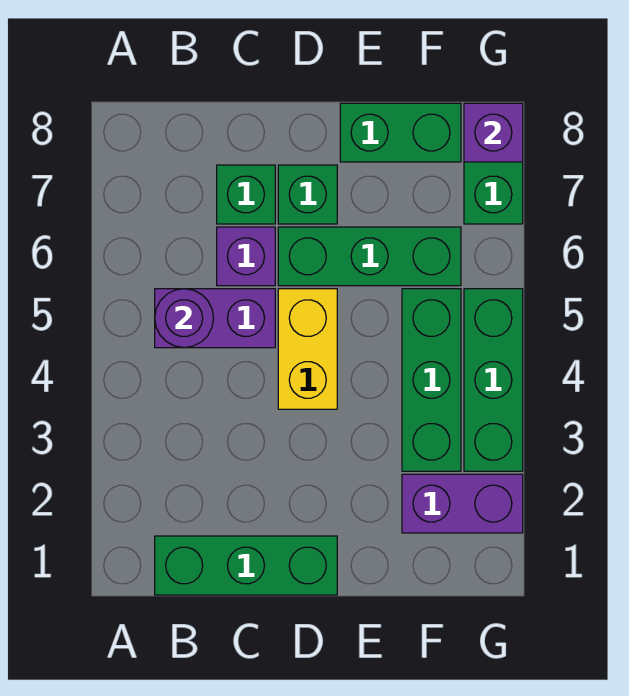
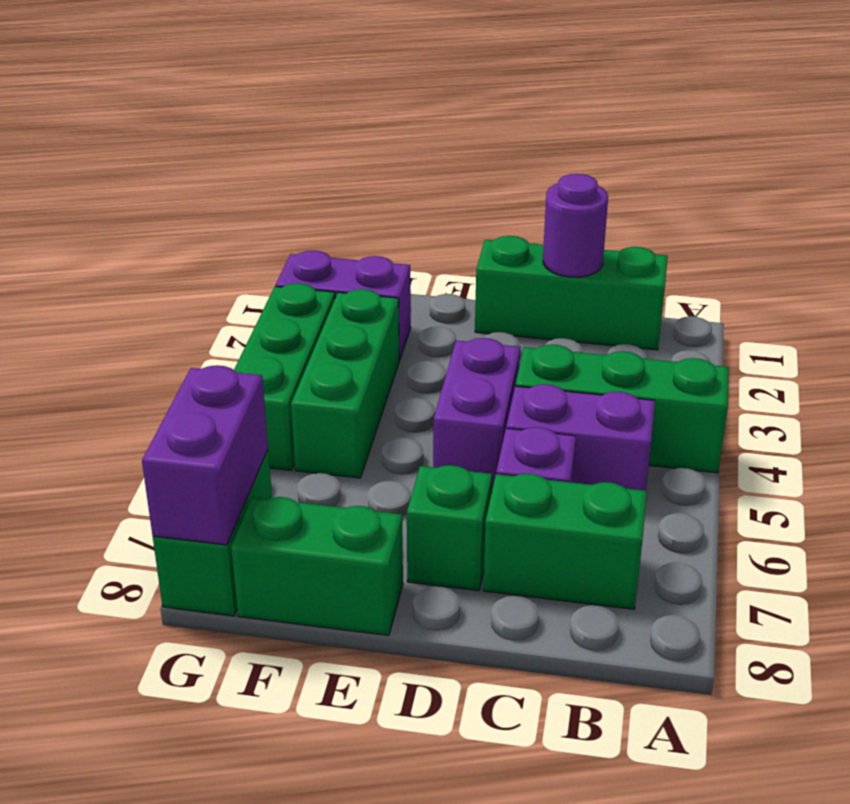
purple 1x1 round brick [155,289,214,348] -> purple 1x1 round brick moved to [543,174,608,277]
green 1x1 brick [217,165,275,224] -> green 1x2 brick [483,474,647,609]
yellow 1x2 brick [278,289,337,409] -> purple 1x2 brick [433,338,520,489]
green 1x3 brick [278,227,461,286] -> green 1x3 brick moved to [515,345,729,473]
purple 1x1 brick [464,103,523,162] -> purple 1x2 brick [142,365,268,545]

